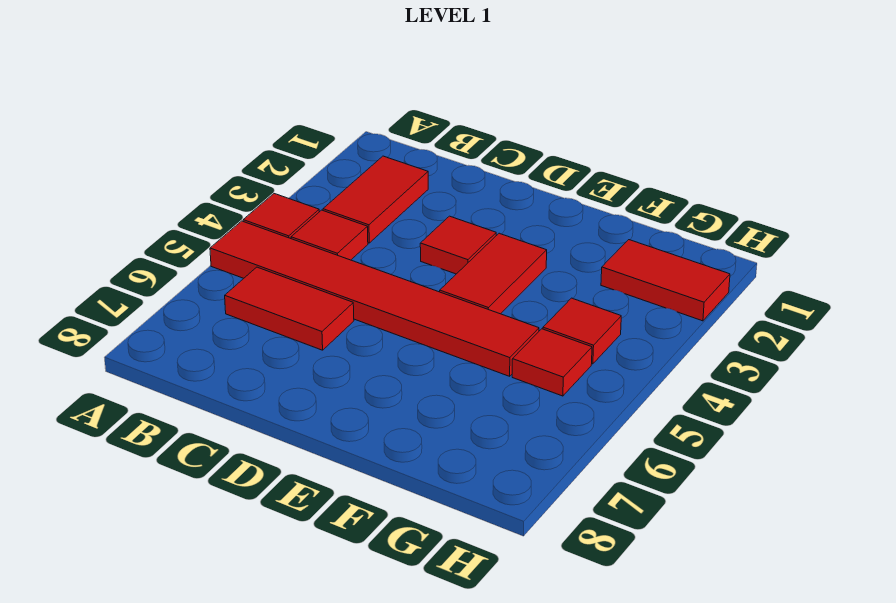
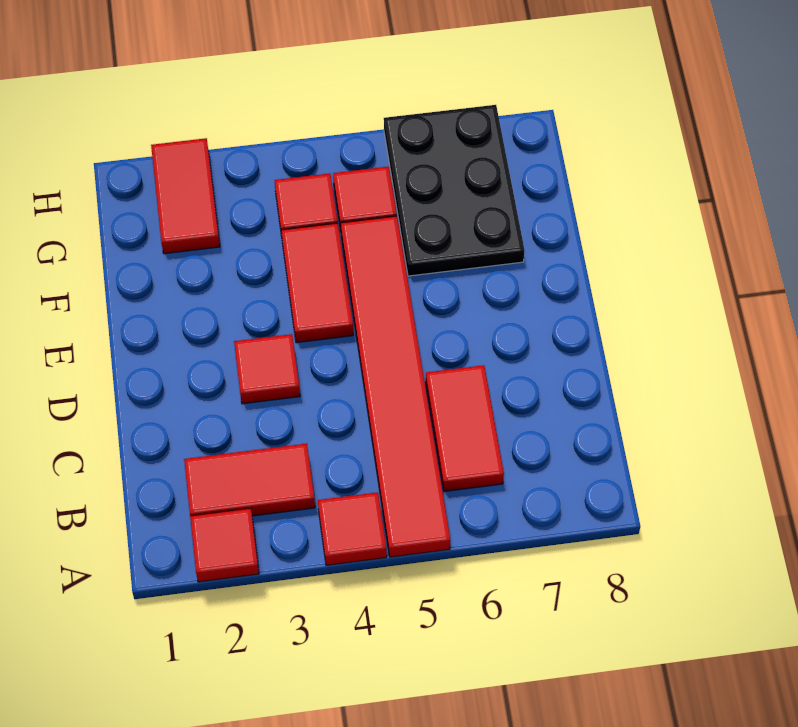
red 1x1 tile [291,210,368,260] -> red 1x1 tile moved to [190,509,259,582]
red 1x2 tile [440,233,547,314] -> red 1x2 tile turned to [281,223,353,343]
none -> black 2x3 plate [384,105,525,276]

